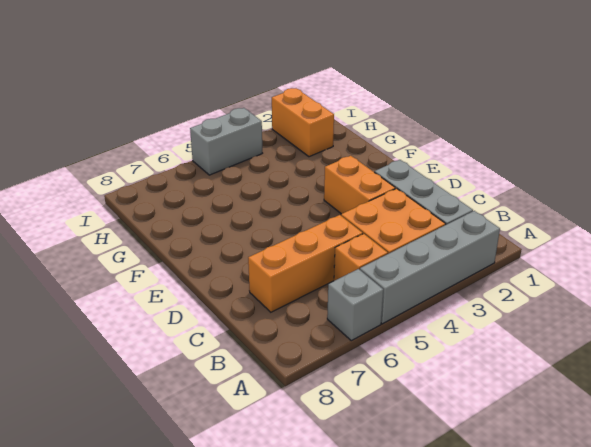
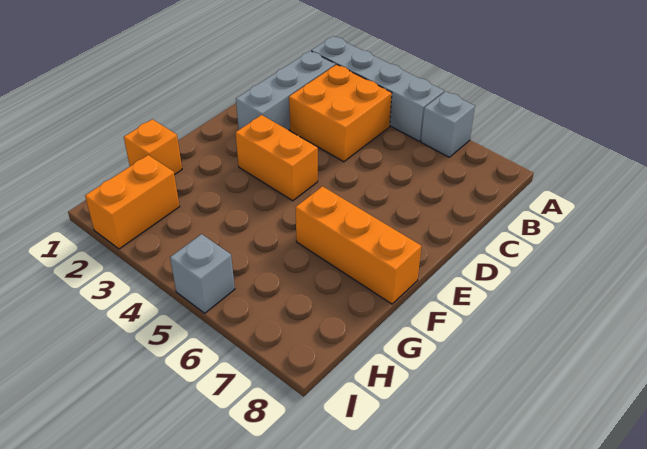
orange 1x1 brick [334,234,388,281] -> orange 1x1 brick moved to [124,119,182,175]
orange 1x3 brick [248,215,363,312] -> orange 1x3 brick moved to [295,186,421,304]
orange 1x2 brick [324,156,395,214] -> orange 1x2 brick turned to [236,115,318,201]
grey 1x2 brick [190,108,262,175] -> grey 1x1 brick [170,234,235,313]

